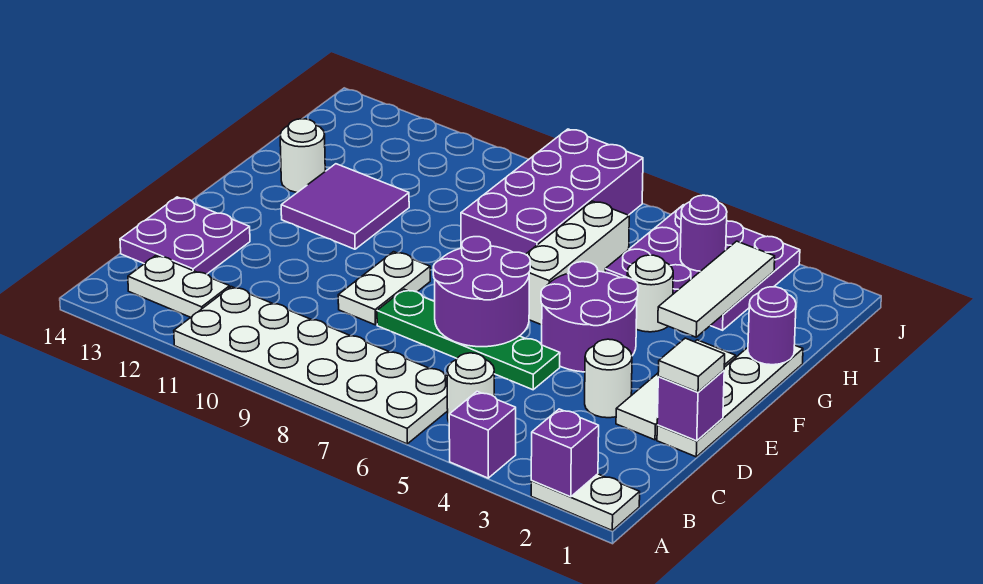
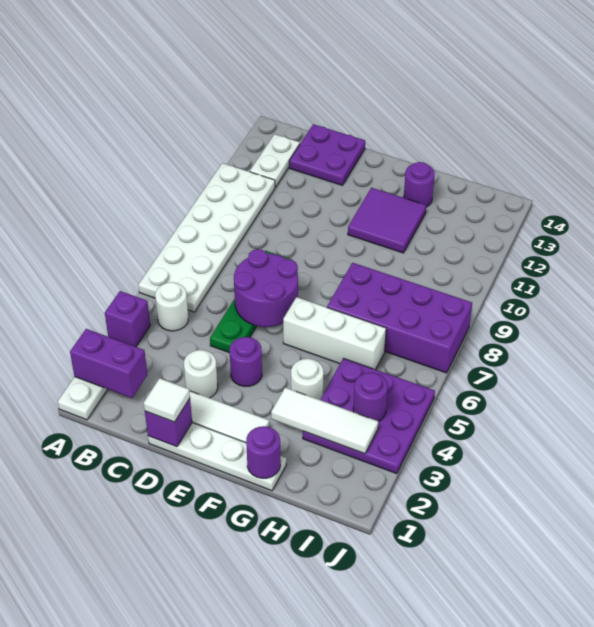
purple 1x1 brick [531,409,599,497] -> purple 1x2 brick [70,329,147,398]
white 1x2 plate [338,252,430,325] -> none
purple 2x2 round brick [541,262,638,372] -> purple 1x1 round brick [230,337,262,387]
white 1x1 round brick [280,119,325,192] -> purple 1x1 round brick [404,162,435,207]

